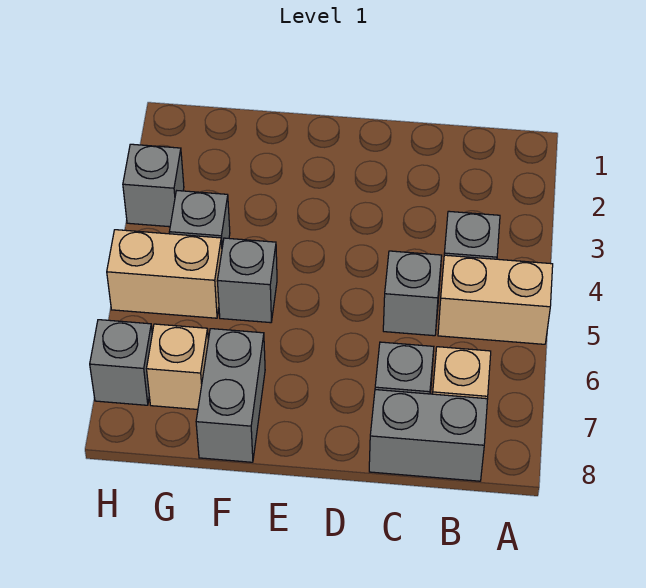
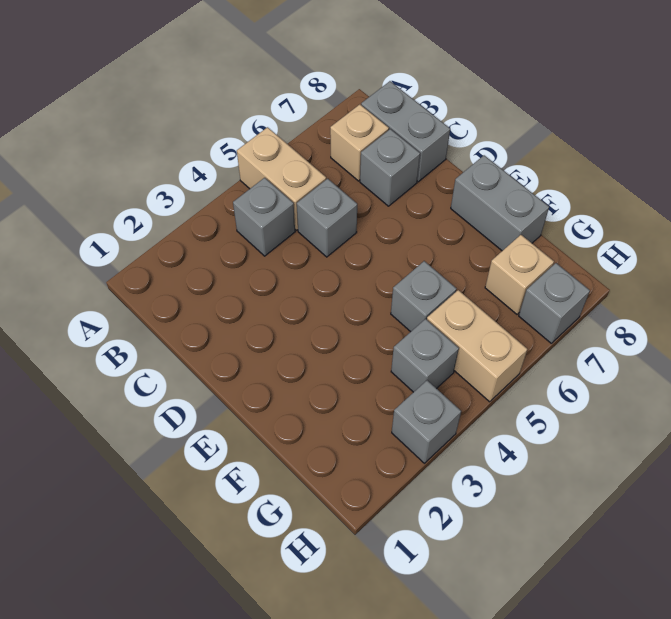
grey 1x2 brick [196,329,265,462] -> grey 1x2 brick turned to [451,155,549,251]

